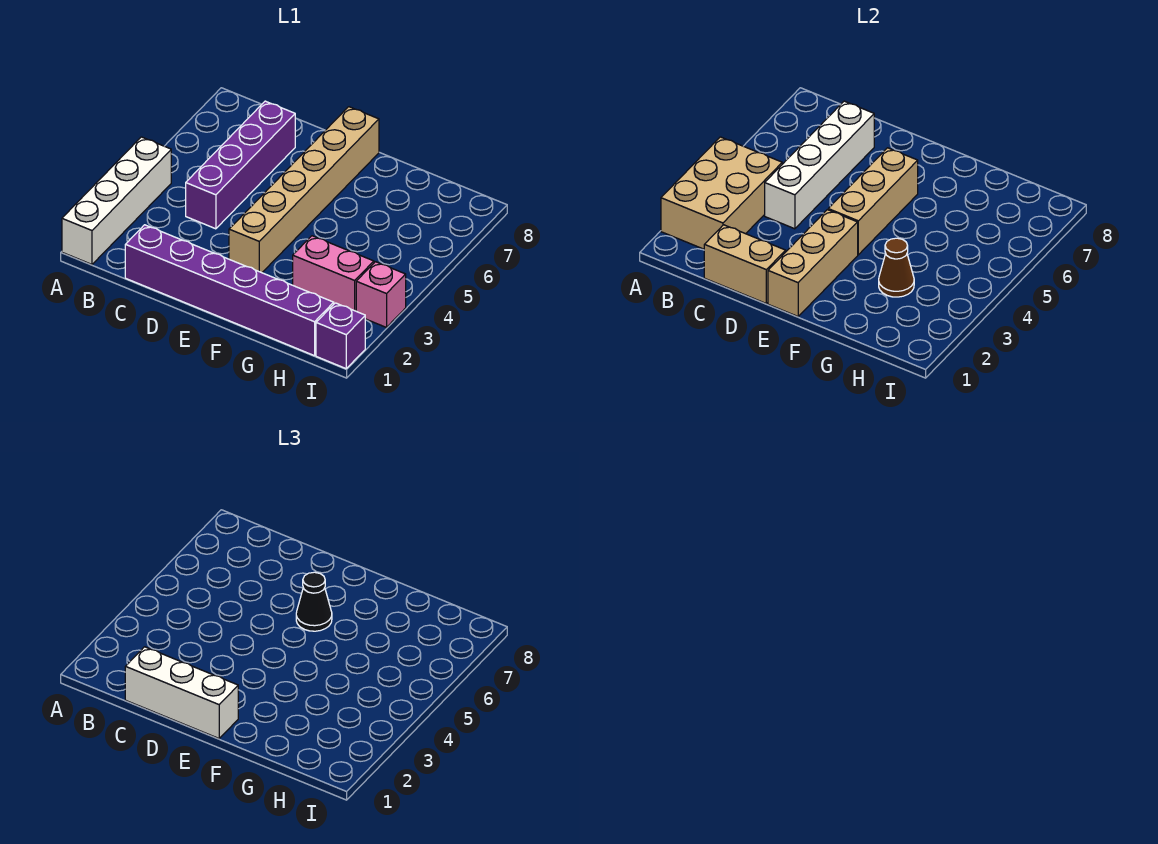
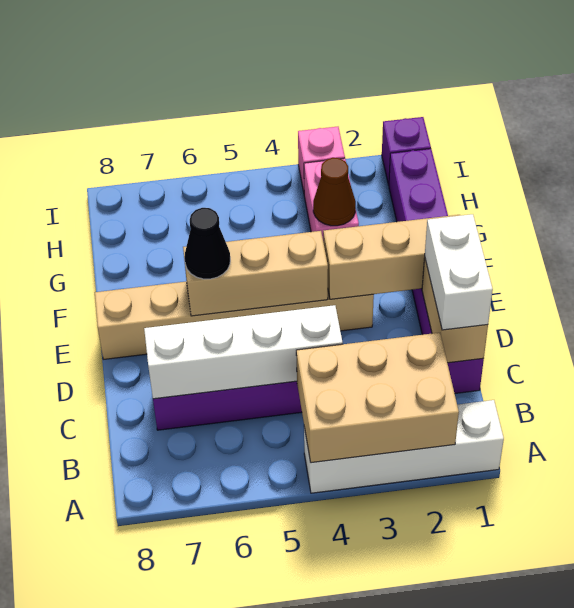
white 1x3 brick [125,647,238,738] -> white 1x2 brick [425,214,493,330]

